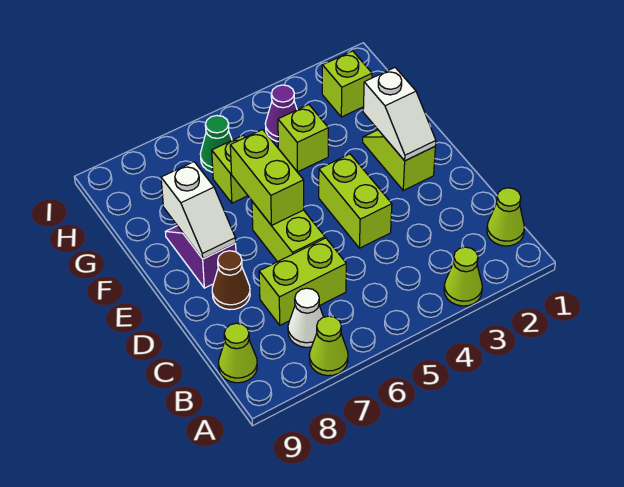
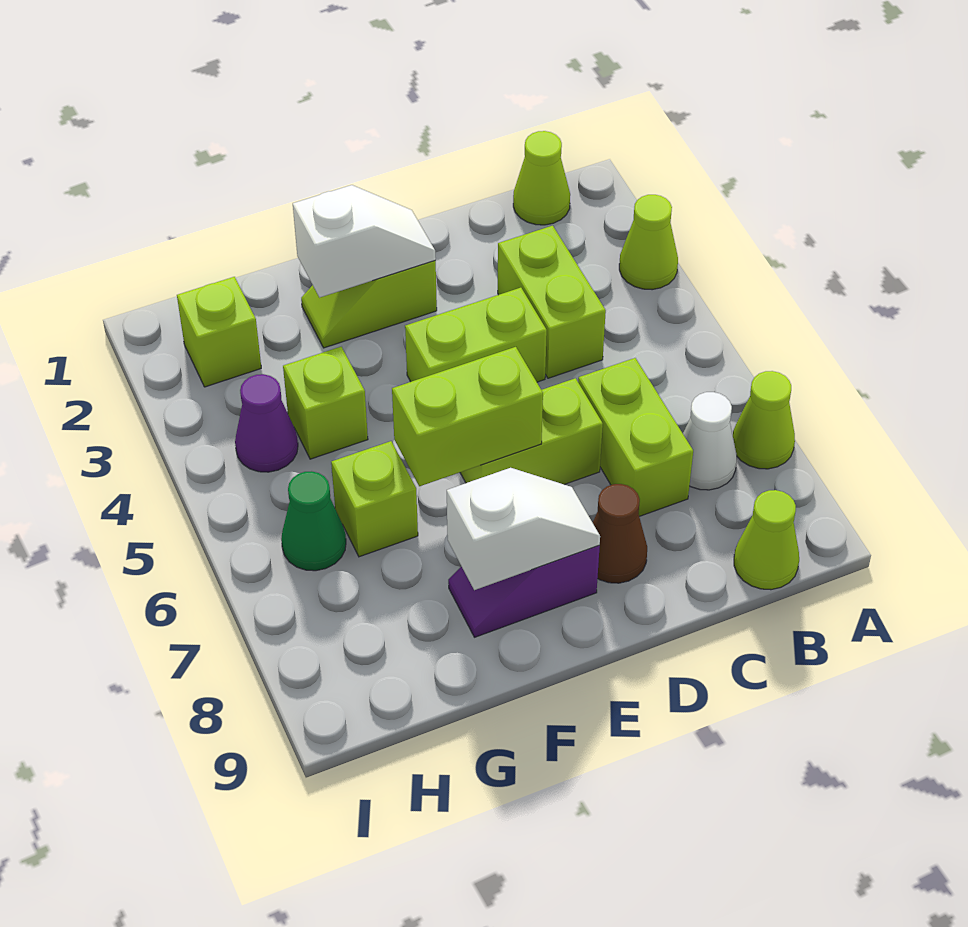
none -> lime 1x2 brick [498,226,606,378]

